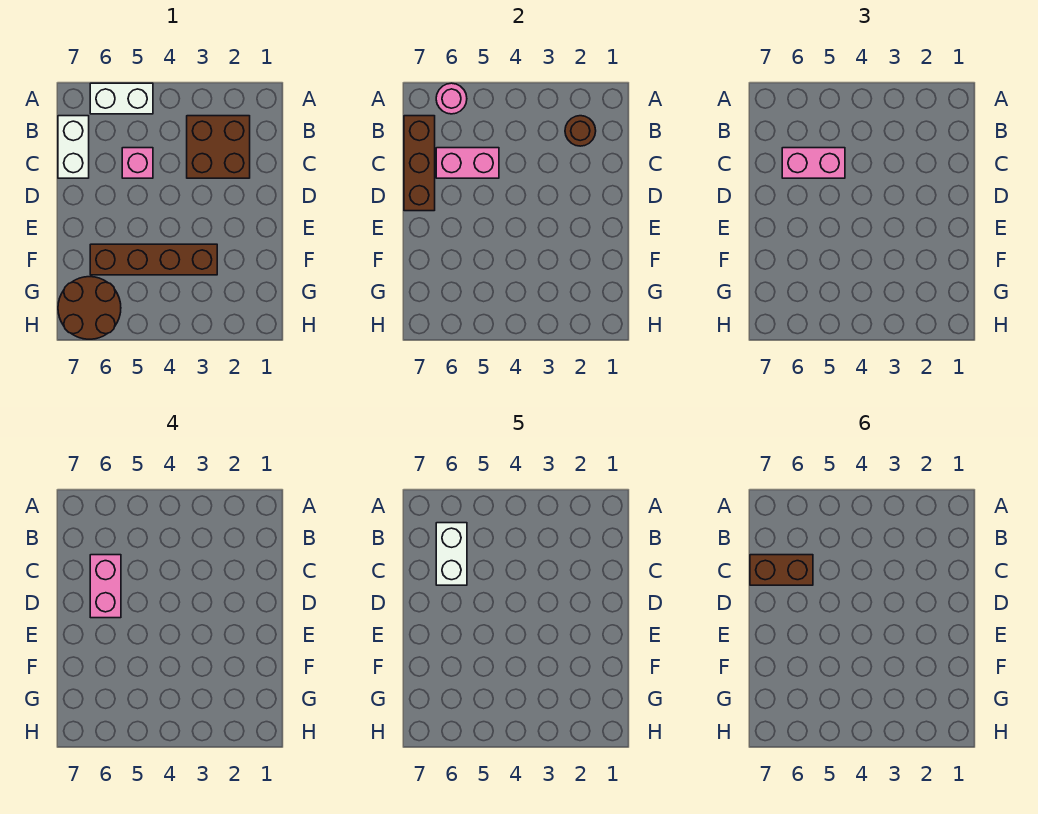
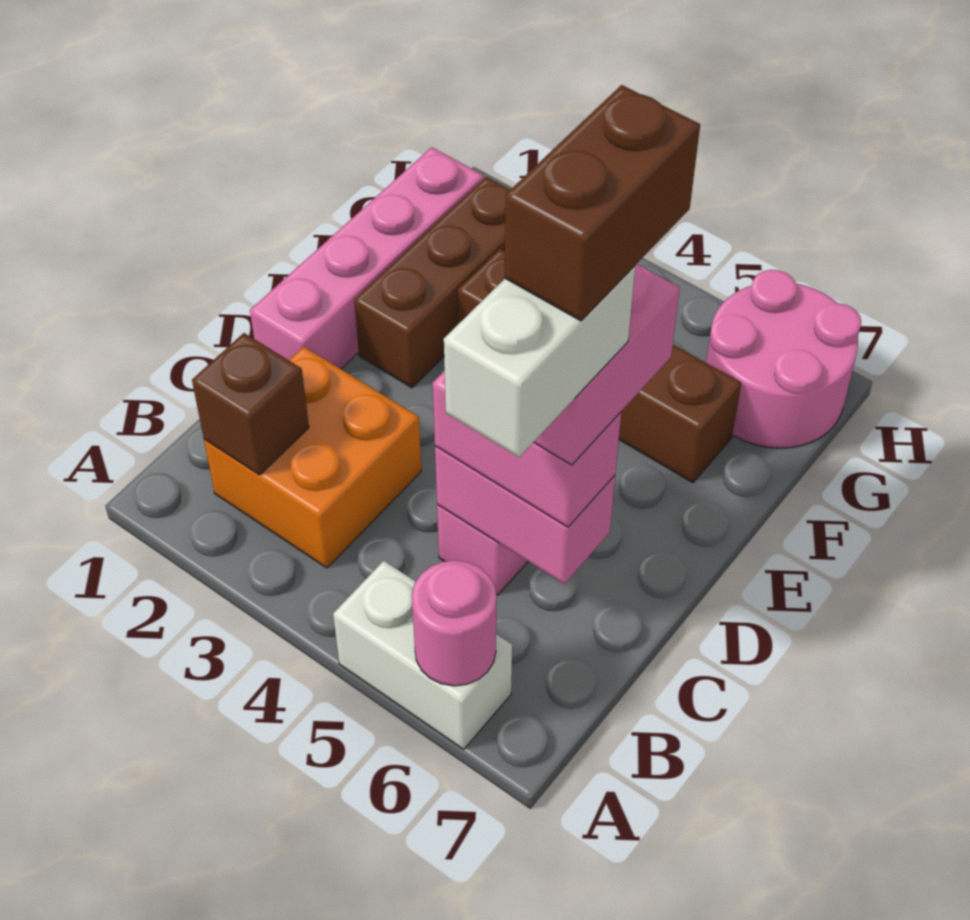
brown 2x2 brick [187,116,250,178] -> orange 2x2 brick [204,347,421,568]
brown 1x1 round brick [565,116,596,146] -> brown 1x1 brick [192,333,309,475]
white 1x2 brick [58,116,89,178] -> none
brown 1x3 brick [404,116,435,211] -> brown 1x3 brick moved to [354,177,510,388]
brown 1x2 brick [750,555,813,585] -> brown 1x2 brick turned to [505,85,700,321]
none -> pink 1x4 brick [250,147,484,369]
brown 2x2 round brick [58,277,121,339] -> pink 2x2 round brick [706,270,861,448]

